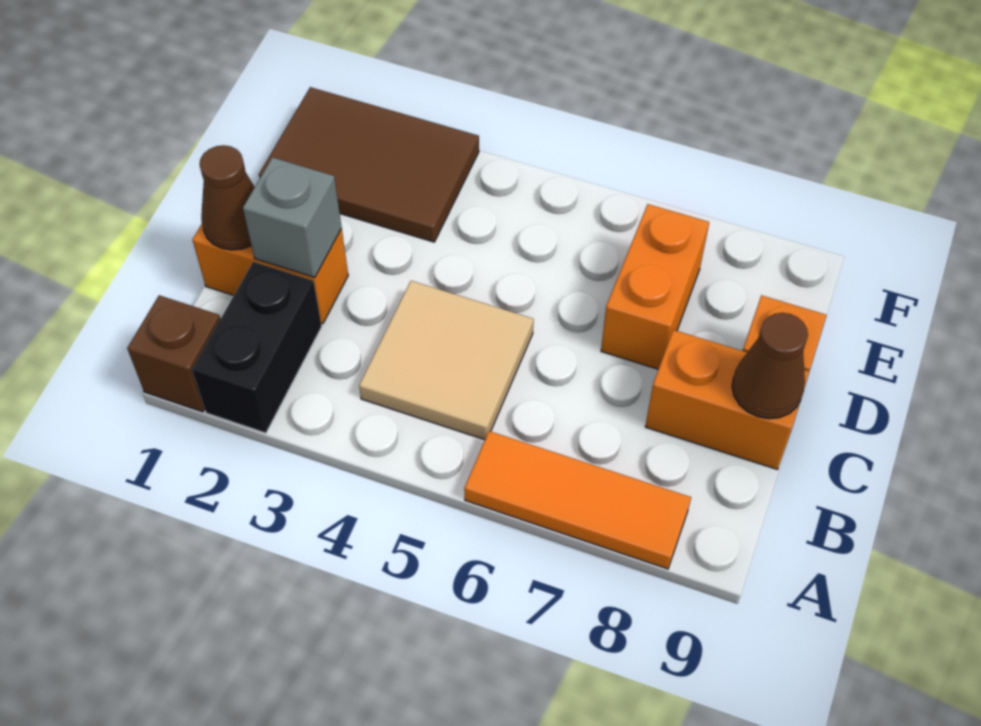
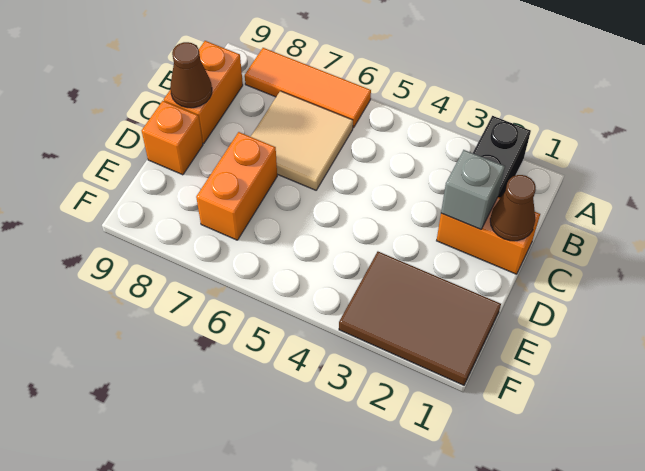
brown 1x1 brick [127,295,220,412] -> none
tan 2x2 tile [359,281,534,440] -> tan 2x2 tile moved to [251,91,353,190]
orange 1x2 brick [645,330,809,469] -> orange 1x2 brick turned to [164,41,243,143]

